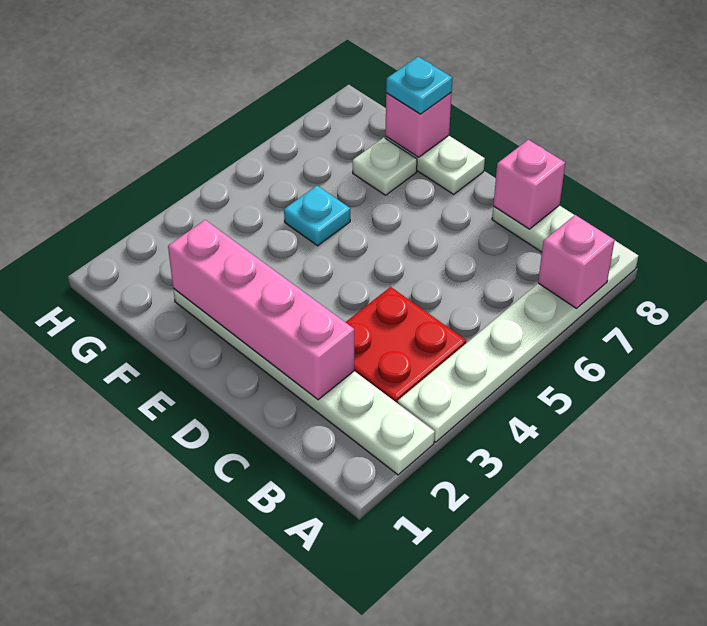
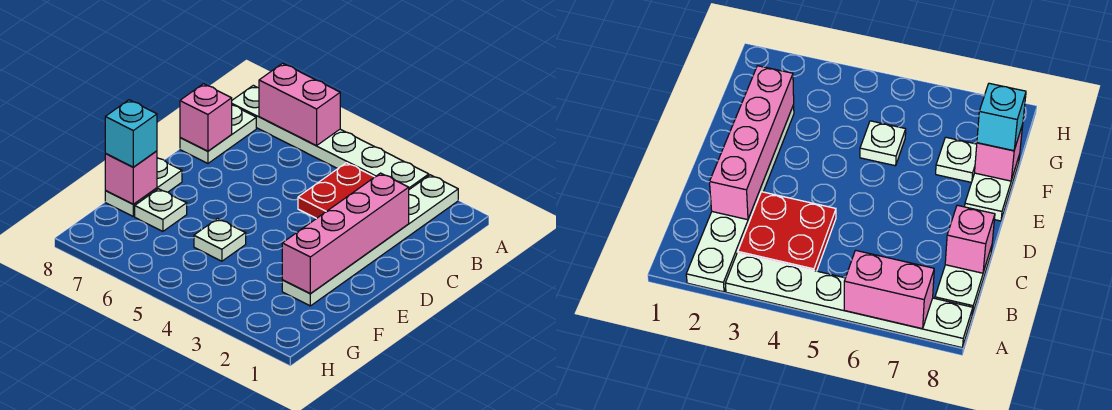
pink 1x1 brick [538,215,615,308] -> pink 1x2 brick [259,63,340,146]
cyan 1x1 plate [284,186,350,246] -> white 1x1 plate [194,219,246,261]
cyan 1x1 plate [386,57,452,114] -> cyan 1x1 brick [105,100,157,167]

